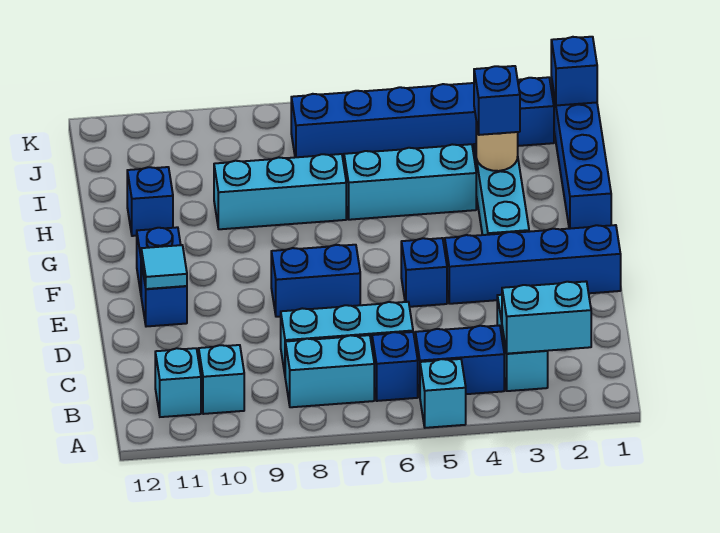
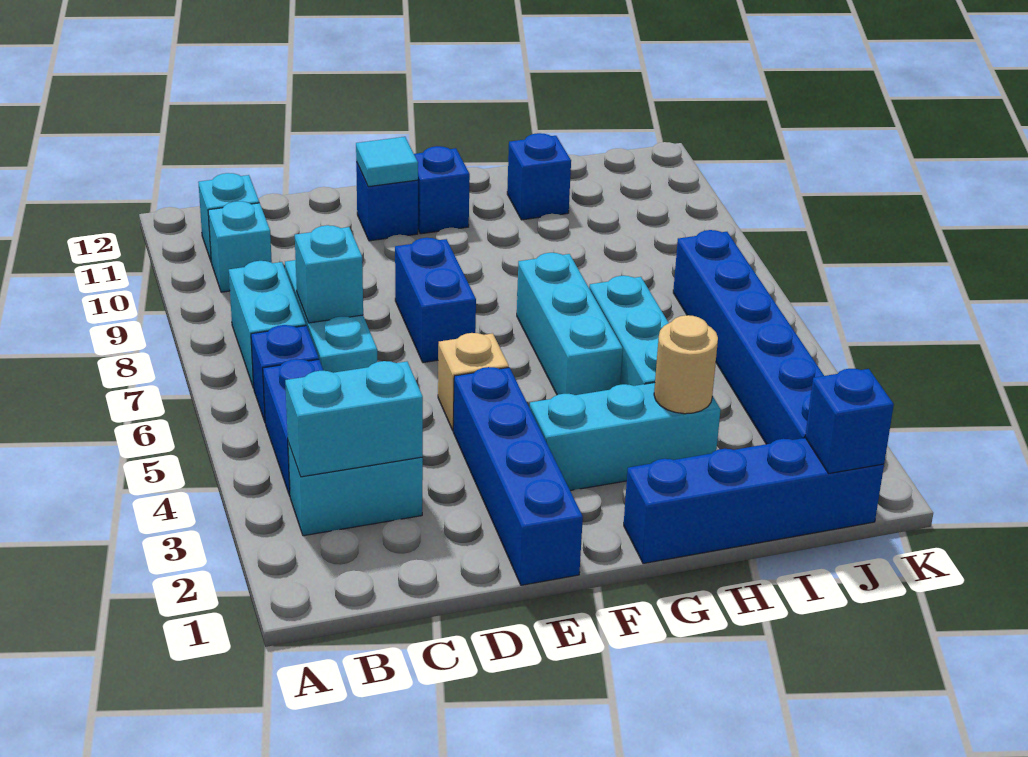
cyan 1x1 brick [420,359,466,428] -> cyan 1x1 brick moved to [295,225,363,323]
cyan 1x2 brick [502,282,591,354] -> cyan 1x2 brick turned to [285,361,423,477]
blue 1x1 brick [401,238,447,307] -> tan 1x1 brick [438,333,509,430]
blue 1x1 brick [474,66,520,135] -> none
cyan 1x3 brick [214,154,346,229] -> cyan 1x3 brick moved to [517,253,623,395]

